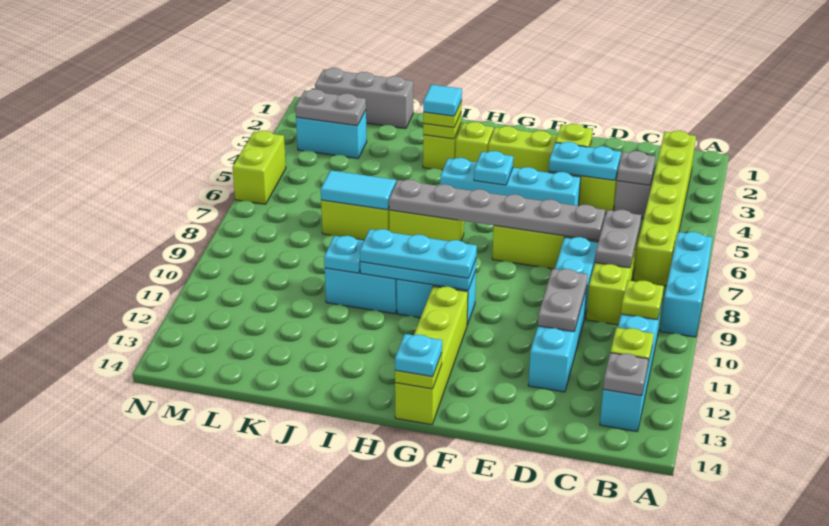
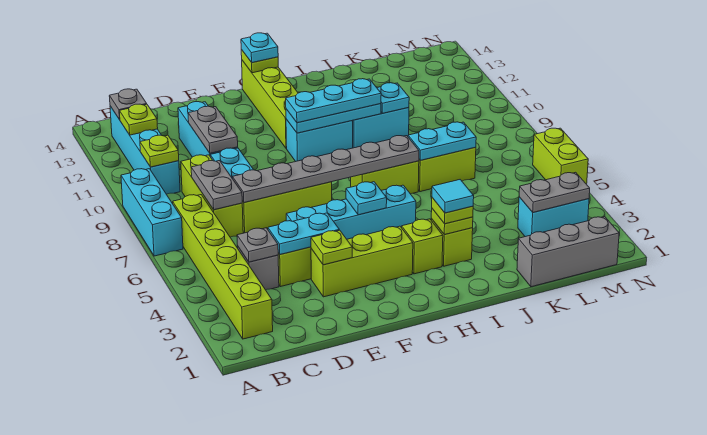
cyan 1x2 tile [321,170,396,210] -> cyan 1x2 plate [408,122,476,160]

